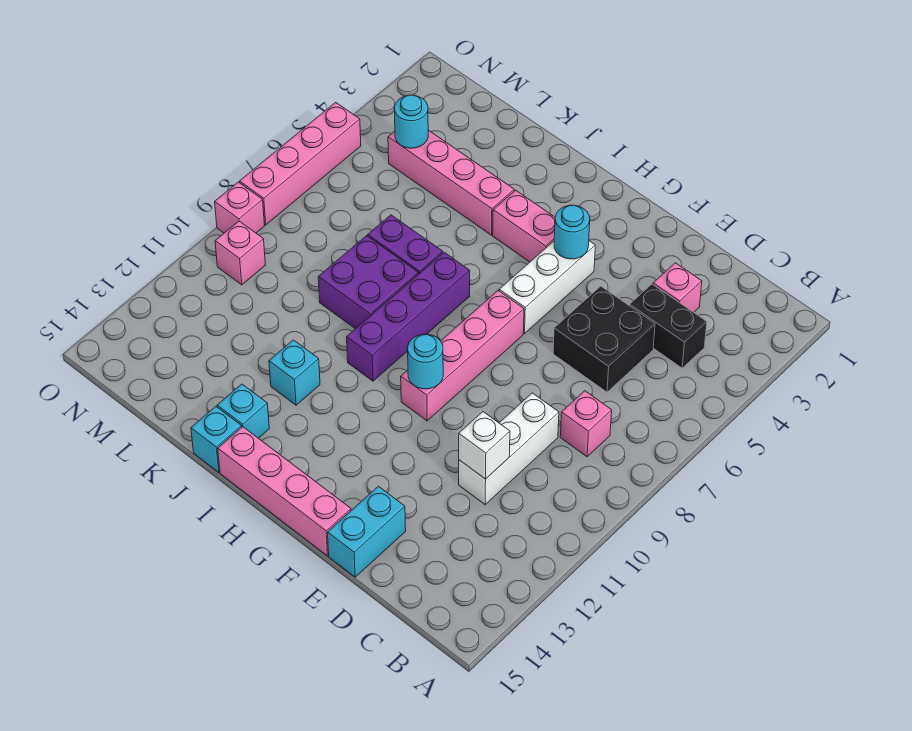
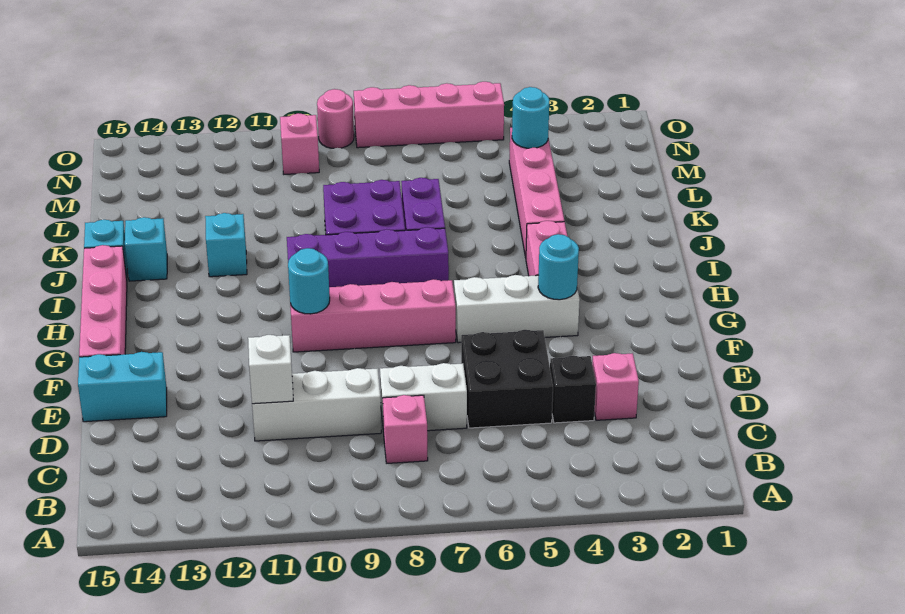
black 1x2 brick [630,284,707,368] -> black 1x1 brick [550,356,596,423]
none -> white 1x2 brick [380,363,467,432]
pink 1x1 brick [215,182,265,233] -> pink 1x1 round brick [317,89,354,148]

